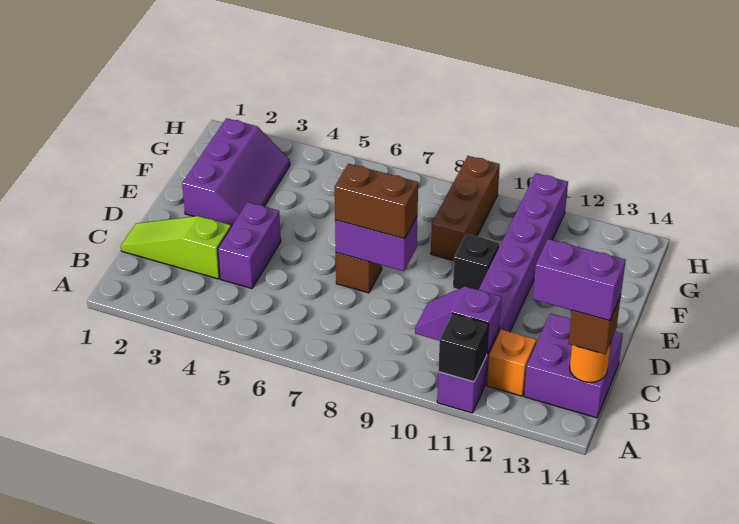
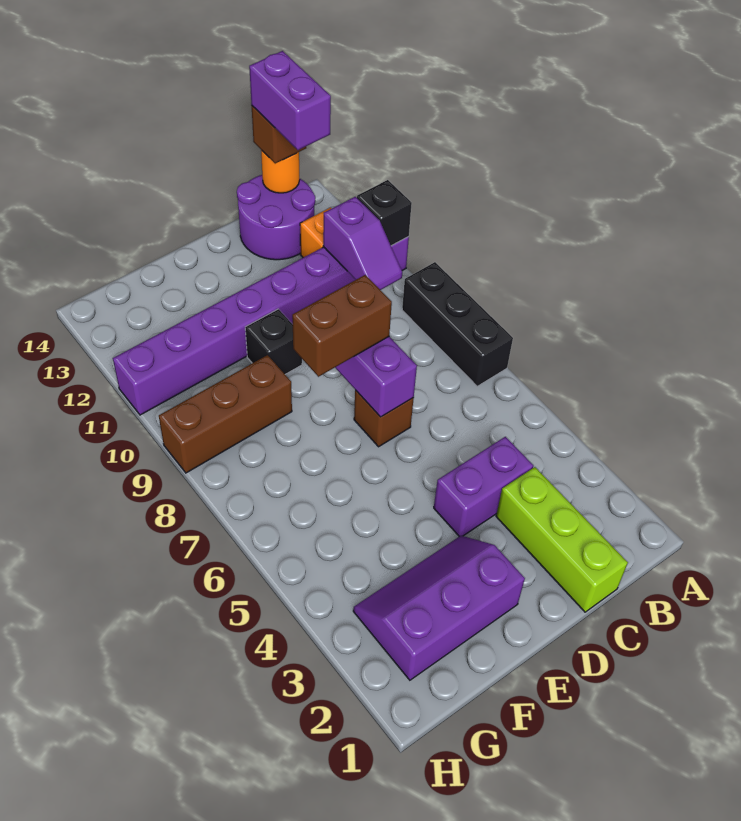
none -> black 1x3 brick [402,262,513,386]
purple 2x2 brick [524,313,623,418] -> purple 2x2 round brick [237,175,315,260]
lime 1x3 slope [121,216,231,279] -> lime 1x3 brick [496,467,628,612]
brown 1x2 brick [335,164,418,239] -> brown 1x2 brick turned to [292,275,392,377]

